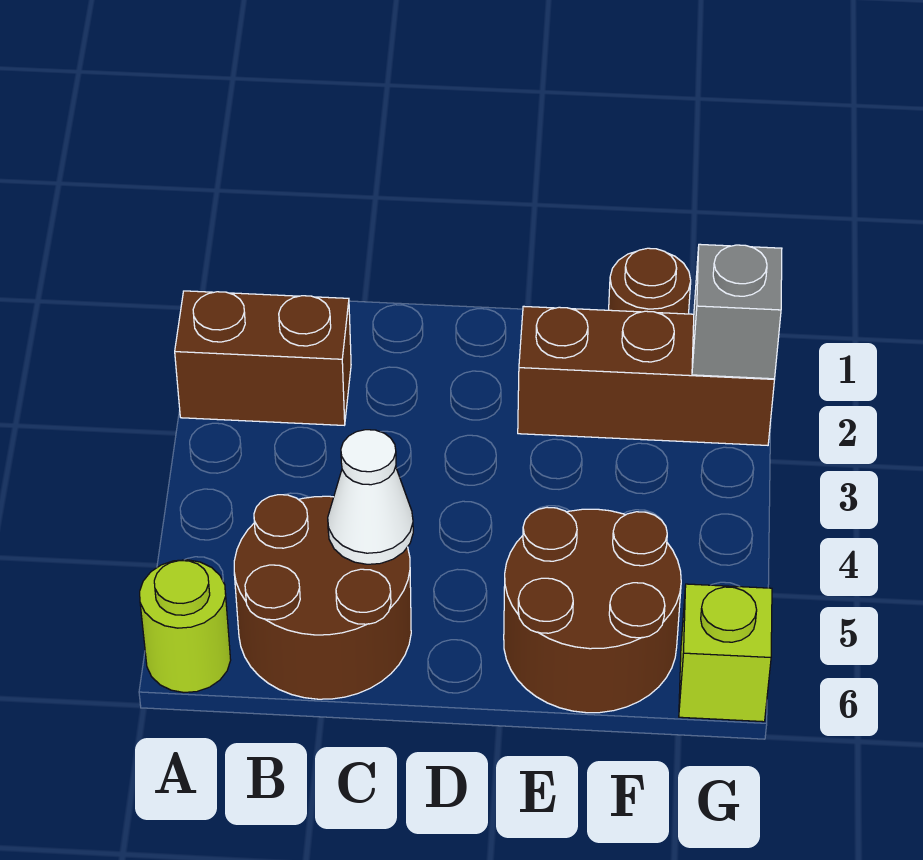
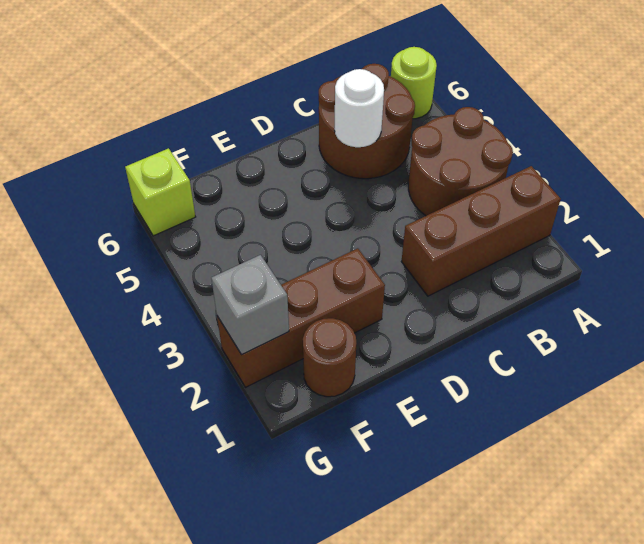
brown 1x2 brick [175,291,351,425] -> brown 1x3 brick [402,166,561,296]
white 1x1 cone [328,430,413,564] -> white 1x1 round brick [335,69,384,147]
brown 2x2 round brick [504,507,681,713] -> brown 2x2 round brick moved to [408,107,513,216]

